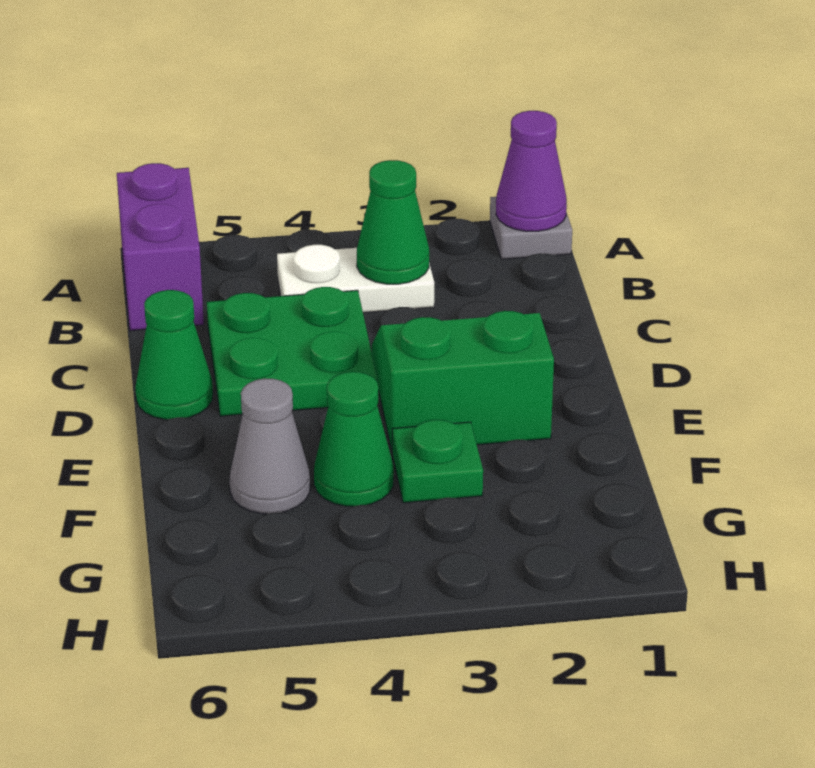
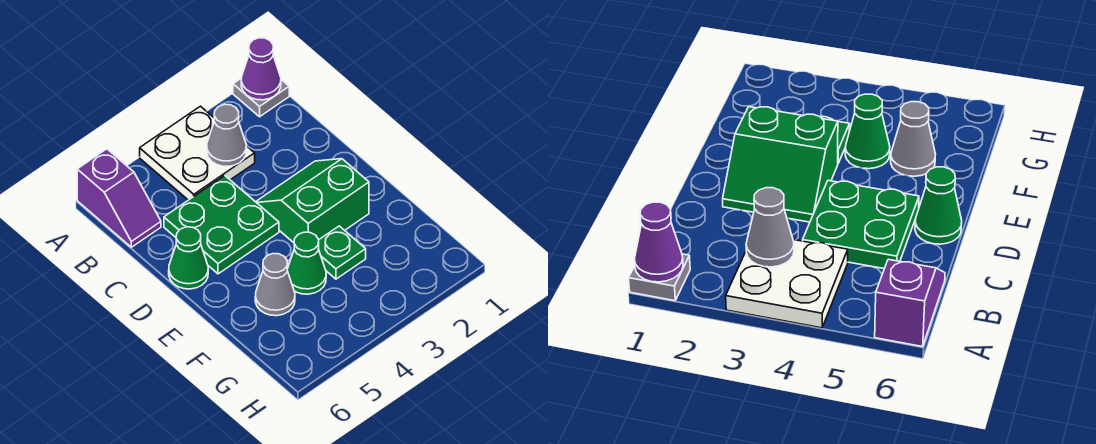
purple 1x2 brick [117,163,204,331] -> purple 1x2 slope [77,149,161,247]
white 1x2 plate [277,245,434,313] -> white 2x2 plate [140,106,255,200]
green 1x1 cone [357,160,429,284] -> grey 1x1 cone [207,104,246,166]

